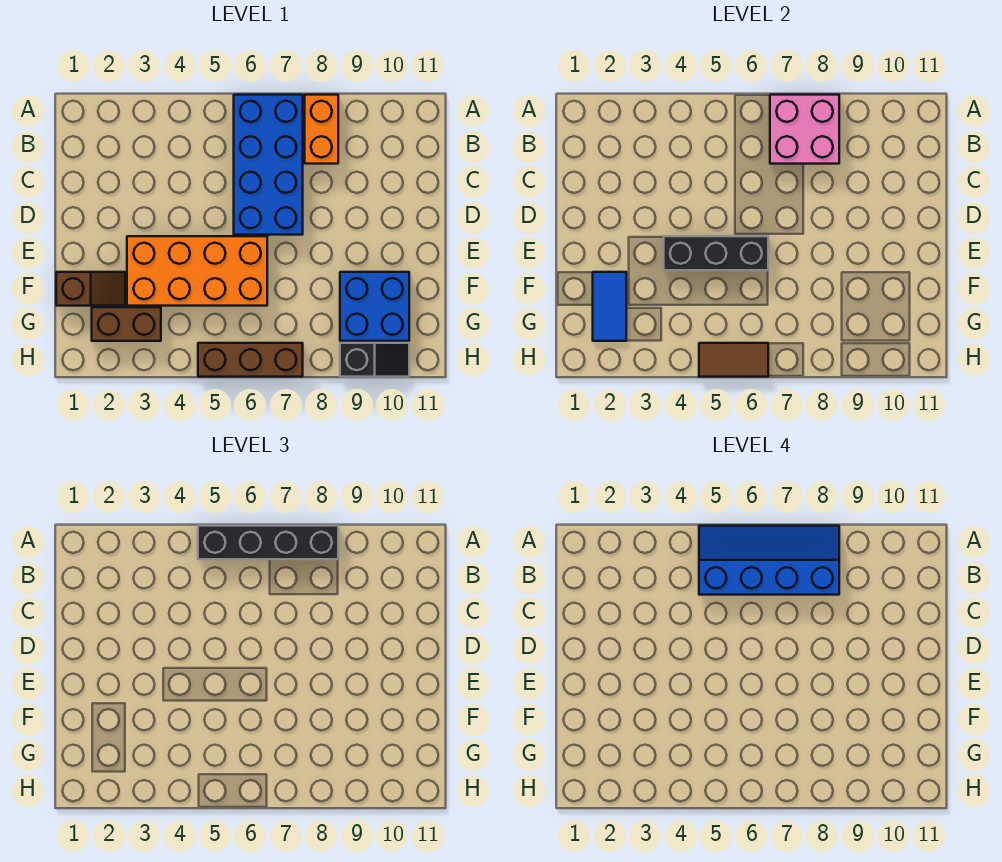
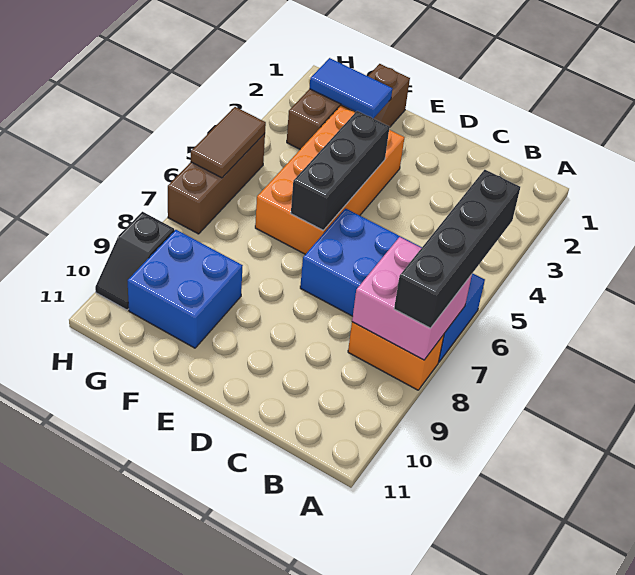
blue 2x4 slope [699,526,839,595] -> none

